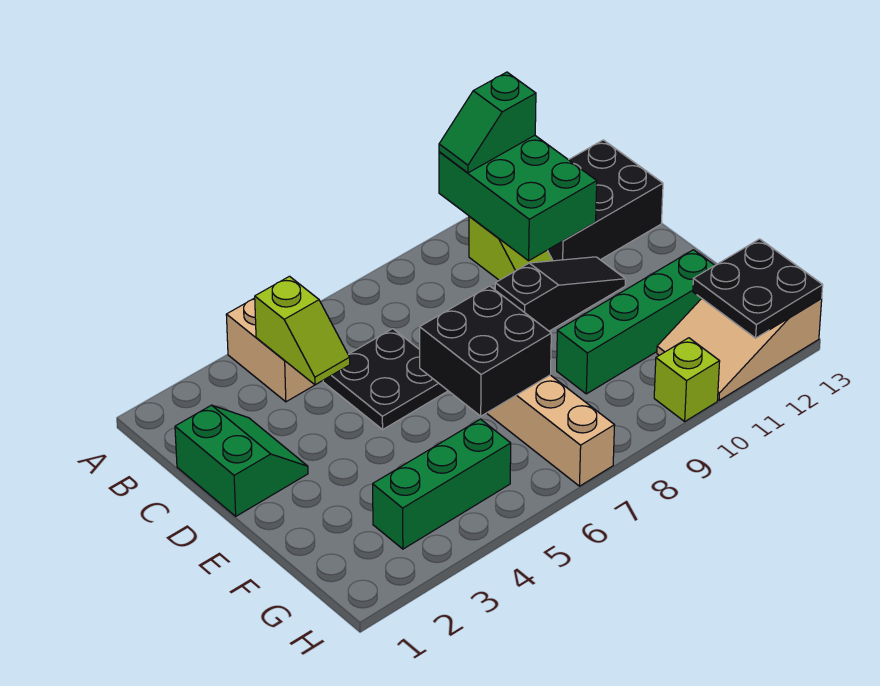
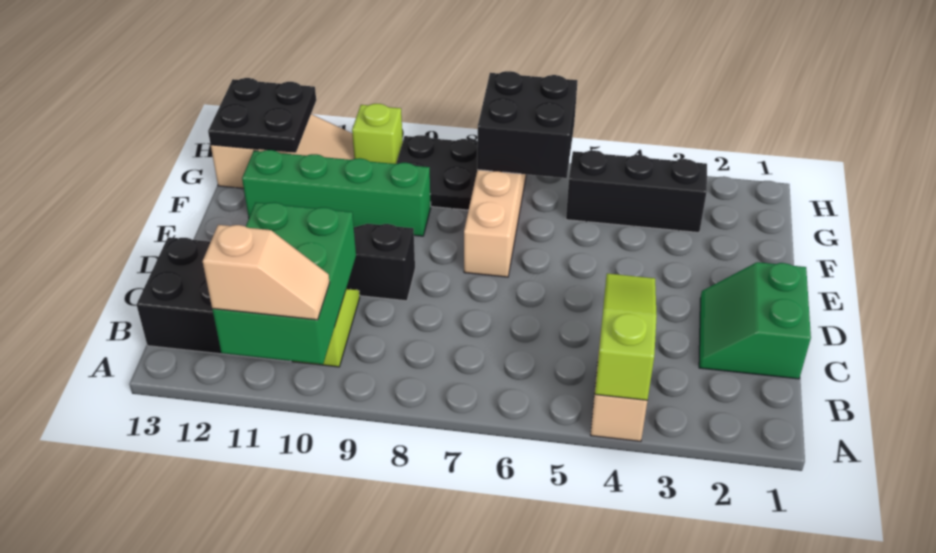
green 1x2 slope [439,72,536,173] -> tan 1x2 slope [203,225,330,320]
lime 1x2 slope [255,276,350,385] -> lime 1x3 slope [595,273,657,400]
black 2x2 plate [323,329,448,429] -> black 2x2 plate moved to [396,135,478,210]
black 2x2 brick [420,286,551,416] -> black 2x2 brick moved to [477,71,577,178]
green 1x3 brick [373,419,511,549] -> black 1x3 brick [566,151,707,233]

